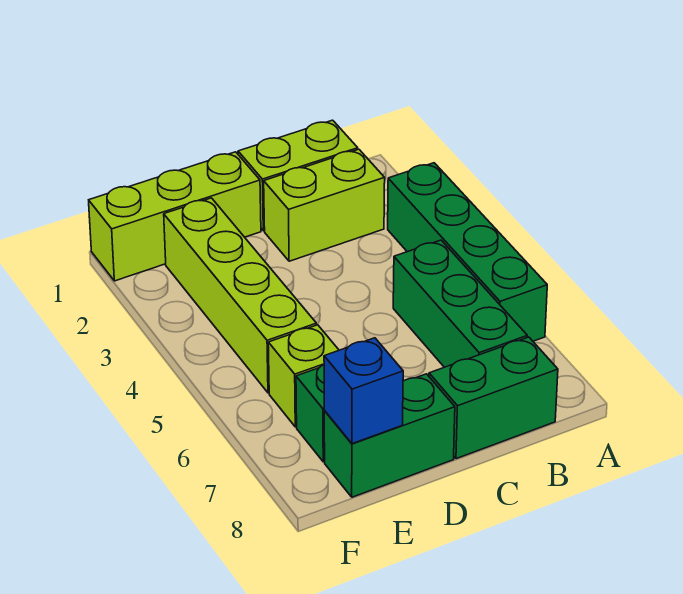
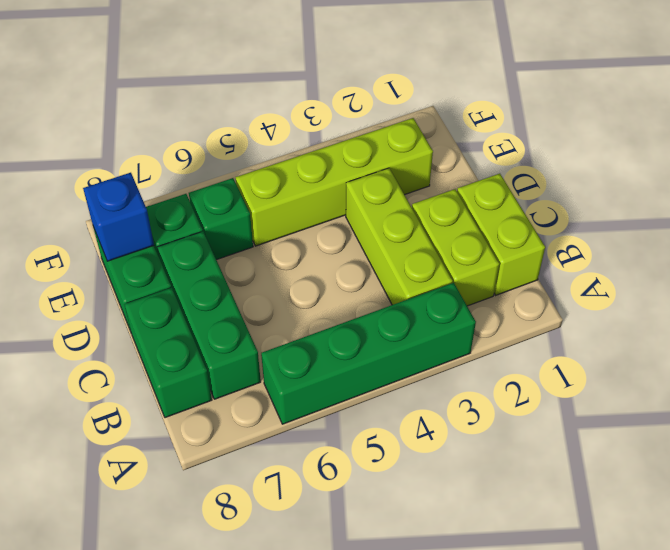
green 1x3 brick [393,240,527,367] -> green 1x3 brick turned to [157,232,261,399]
lime 1x3 brick [89,152,261,281] -> lime 1x3 brick moved to [346,168,453,305]
lime 1x1 brick [268,325,339,427] -> green 1x1 brick [189,178,253,260]

